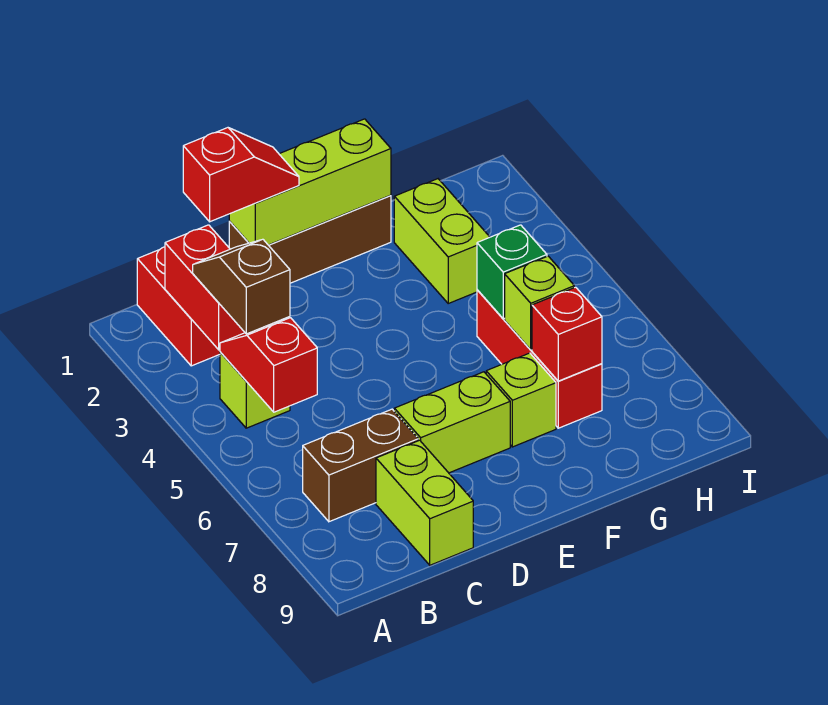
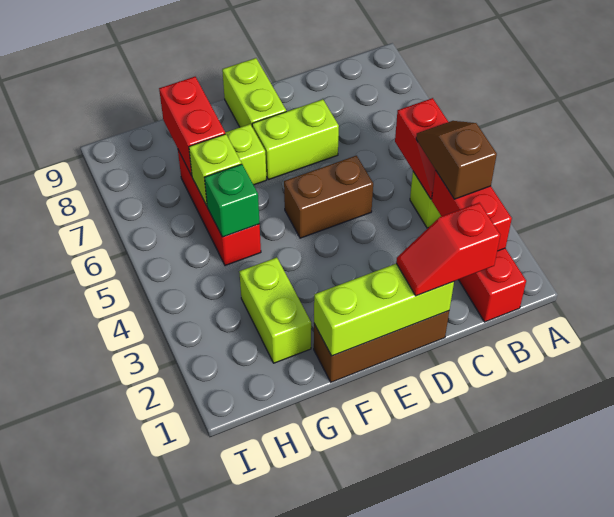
brown 1x2 slope [193,239,290,334] -> brown 1x2 slope turned to [416,121,497,199]
brown 1x2 brick [303,409,418,522] -> brown 1x2 brick moved to [284,156,373,238]
lime 1x2 brick [376,440,473,565] -> lime 1x2 brick moved to [222,58,286,127]
red 1x1 brick [532,287,602,381] -> red 1x2 brick [159,77,225,176]

